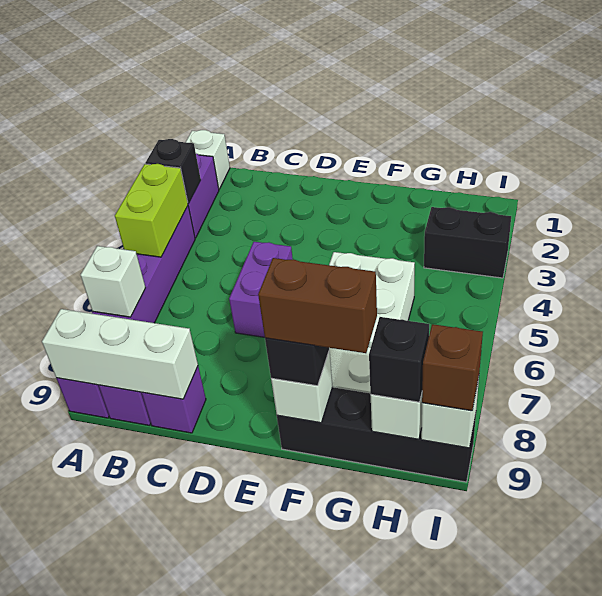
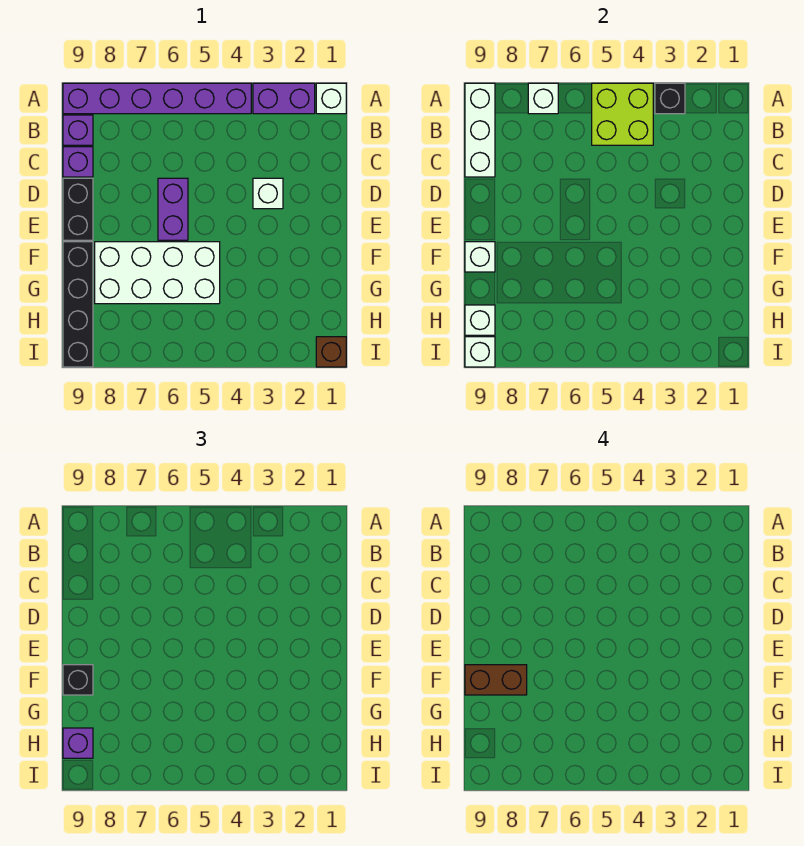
lime 1x2 brick [115,164,188,257] -> lime 2x2 brick [592,83,653,145]
none -> white 1x1 brick [253,178,283,209]
purple 1x2 brick [229,242,293,337] -> purple 1x2 brick turned to [158,178,188,240]
brown 1x2 brick [258,258,377,353] -> brown 1x2 brick turned to [465,665,527,695]
black 1x2 brick [424,207,511,278] -> black 1x2 brick moved to [63,178,93,240]
black 1x1 brick [369,317,429,402] -> purple 1x1 brick [63,728,93,758]
brown 1x1 brick [422,324,483,411] -> brown 1x1 brick moved to [316,337,346,367]

